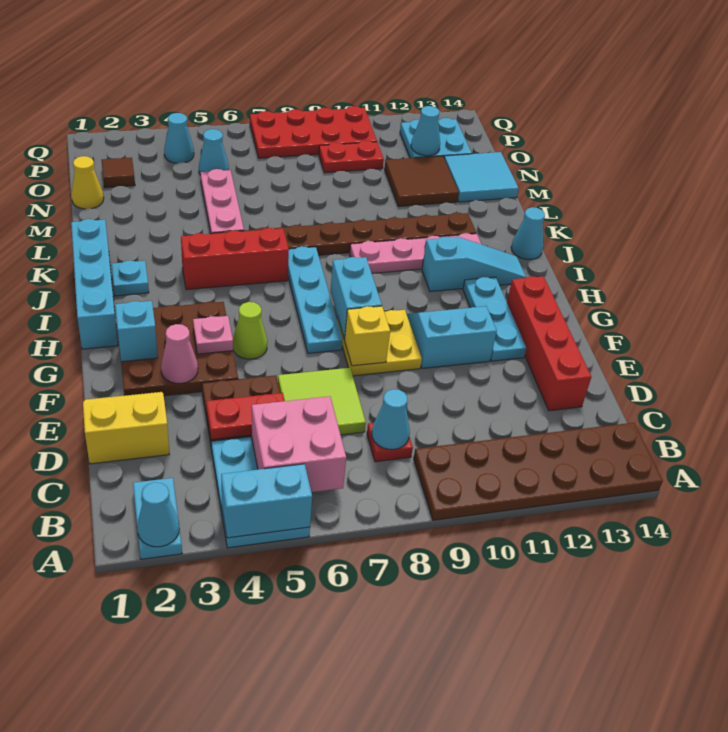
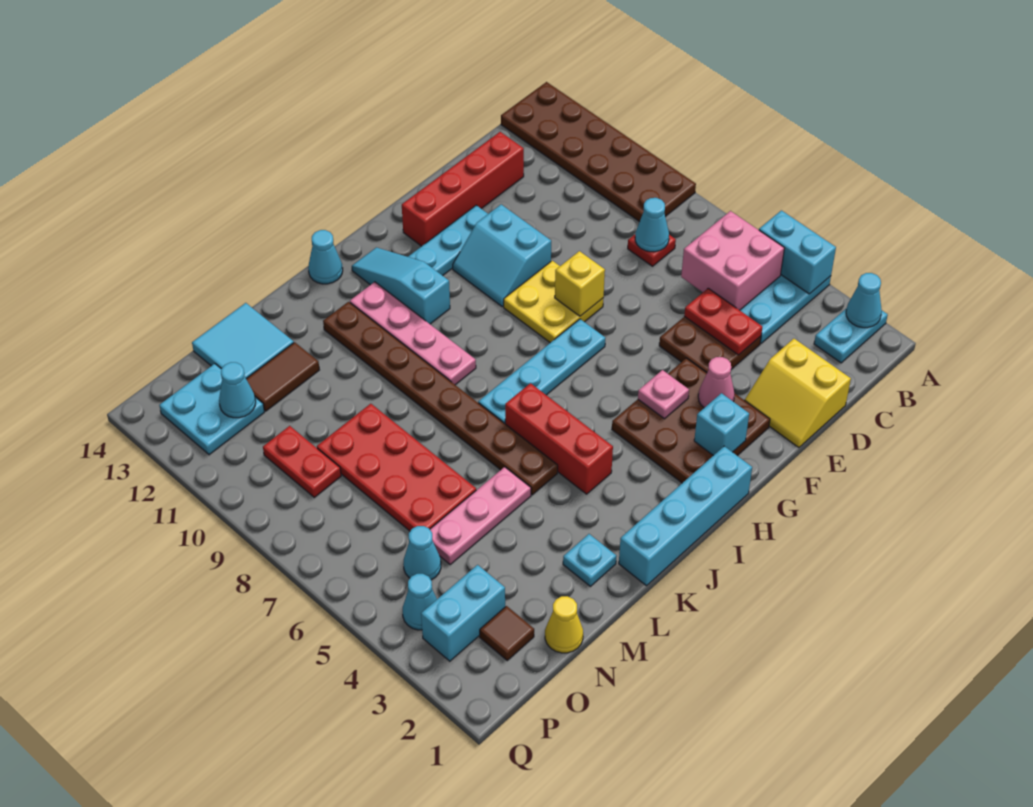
lime 2x2 tile [278,368,366,435] -> none
lime 1x1 cone [233,302,267,359] -> none
cyan 1x2 brick [331,257,382,339] -> cyan 1x2 brick moved to [421,565,505,661]
cyan 1x1 plate [112,261,149,296] -> cyan 1x1 plate moved to [563,534,617,586]
brown 2x2 tile [385,156,459,207] -> brown 1x2 tile [246,342,319,411]
red 2x4 plate [250,106,377,158] -> red 2x4 plate moved to [317,404,476,531]

